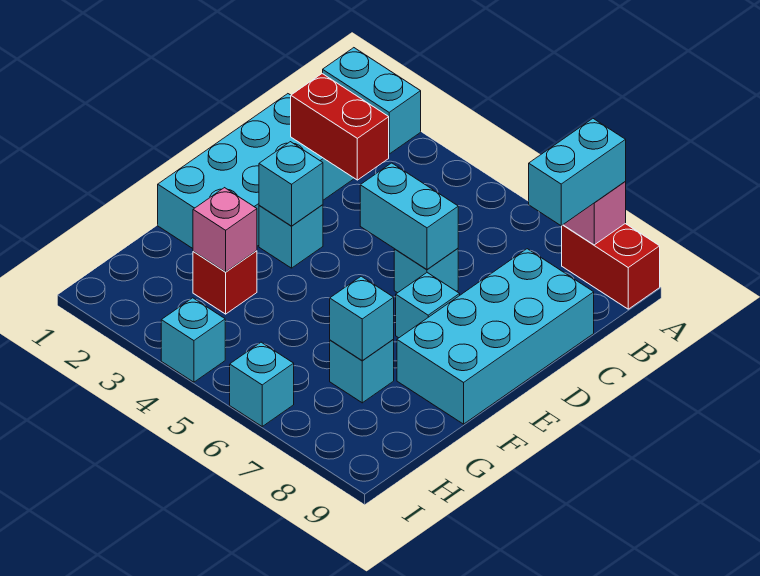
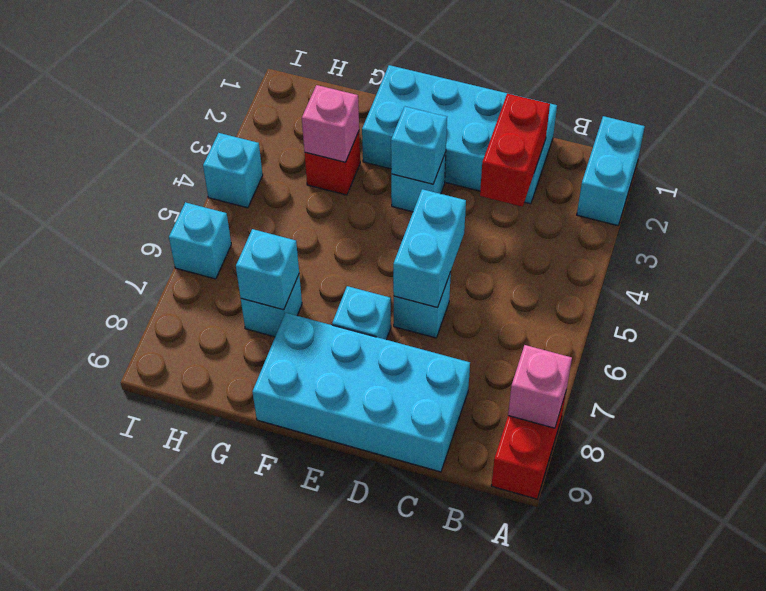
cyan 1x2 brick [529,119,626,226] -> none

